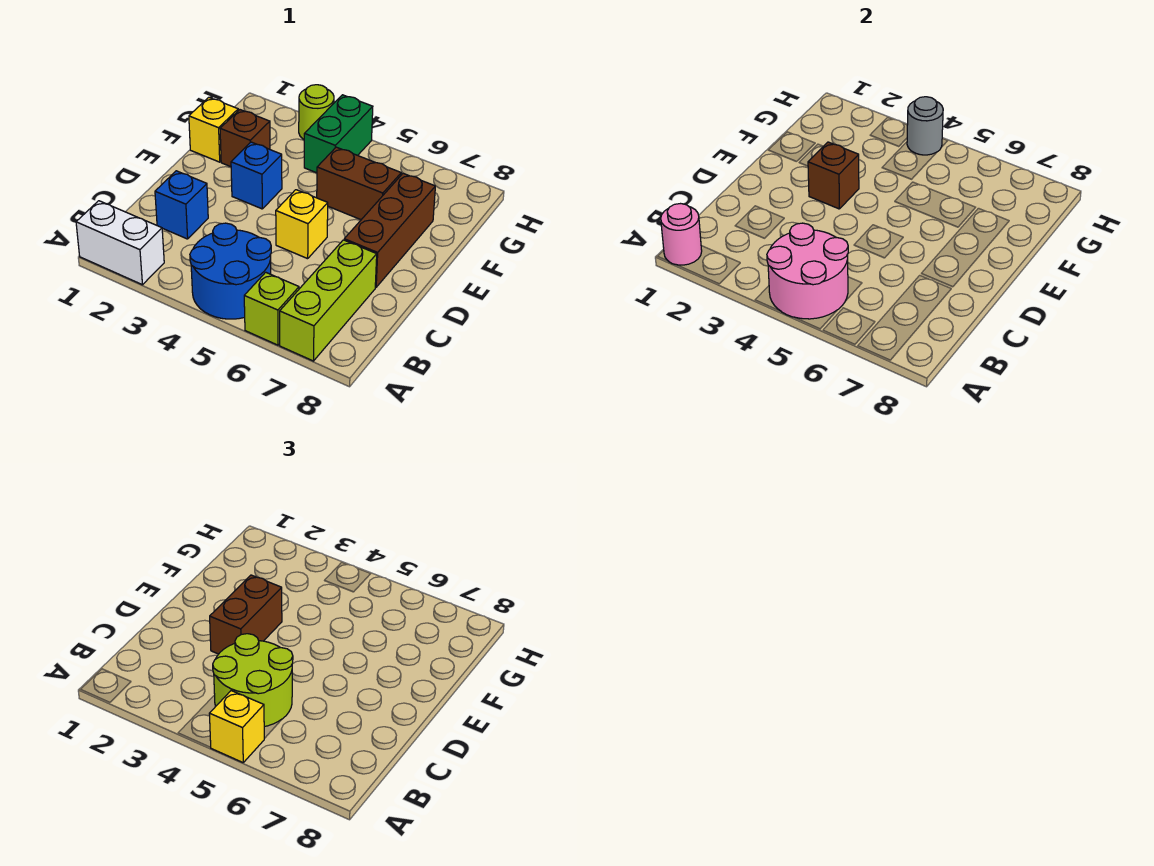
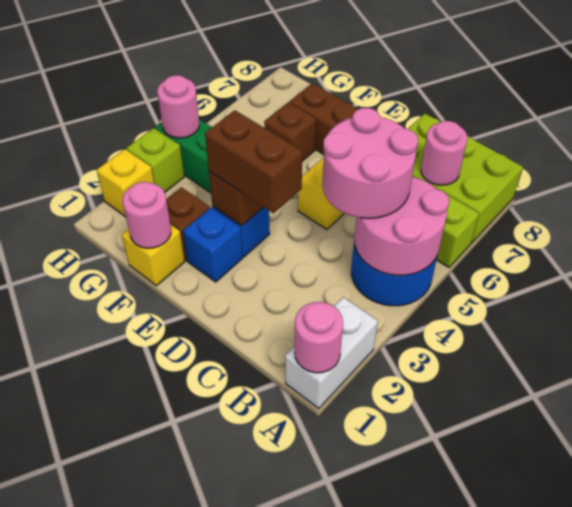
yellow 1x1 brick [209,691,264,762] -> yellow 1x1 brick moved to [97,149,154,217]
lime 1x3 brick [280,240,377,361] -> lime 2x3 brick [408,114,523,243]
lime 2x2 round brick [213,634,293,727] -> pink 2x2 round brick [323,108,418,218]
none -> pink 1x1 round brick [421,121,468,185]
blue 1x1 brick [155,171,208,239] -> blue 1x1 brick moved to [183,208,243,282]
none -> pink 1x1 round brick [122,182,171,248]
brown 1x2 brick [317,147,401,220] -> brown 1x1 brick [264,102,316,161]
lime 1x1 round brick [299,85,334,139] -> lime 1x1 brick [127,128,184,192]
grey 1x1 round brick [907,97,943,155] -> pink 1x1 round brick [157,75,199,138]

